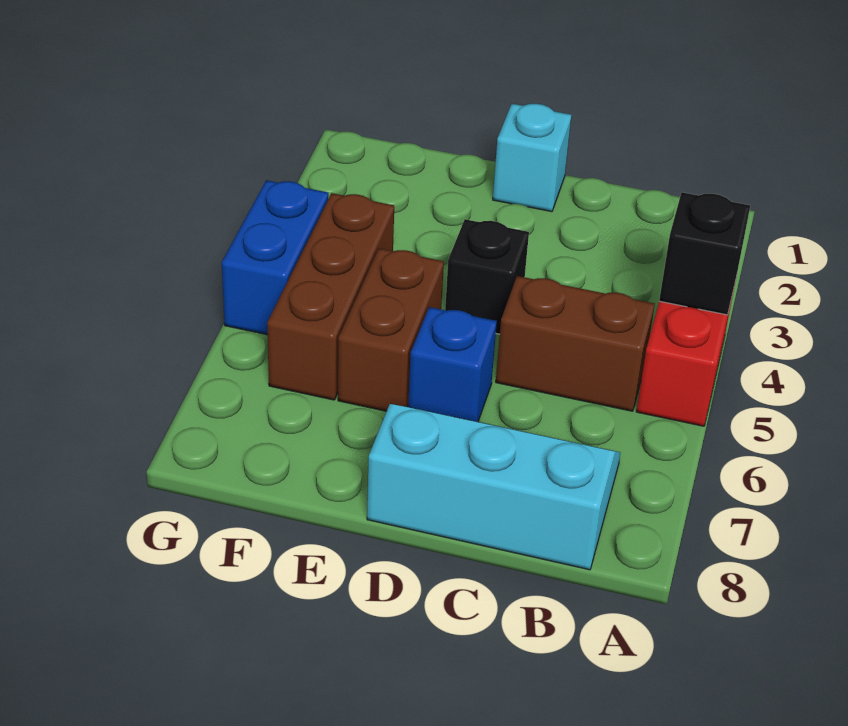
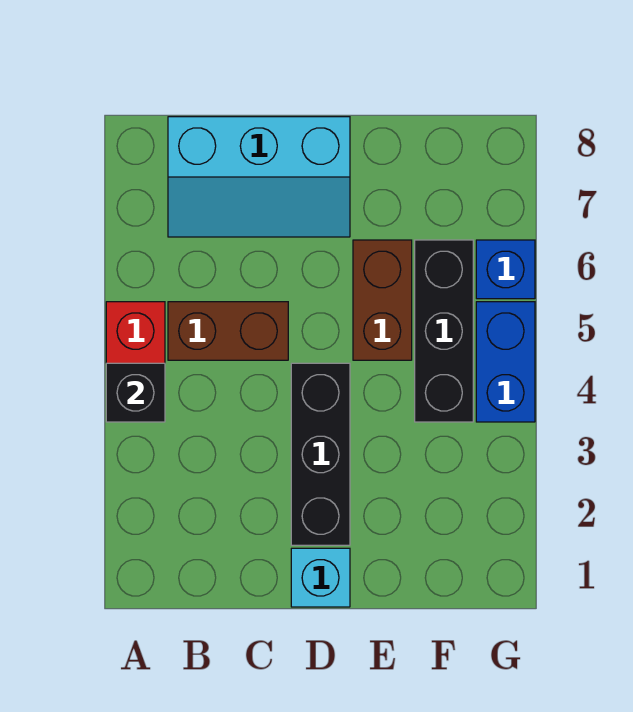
black 1x1 brick [445,219,529,334] -> black 1x3 brick [291,363,350,545]
blue 1x1 brick [408,307,497,422] -> blue 1x1 brick moved to [476,240,535,299]
brown 1x3 brick [267,193,394,400] -> black 1x3 brick [415,240,473,422]

